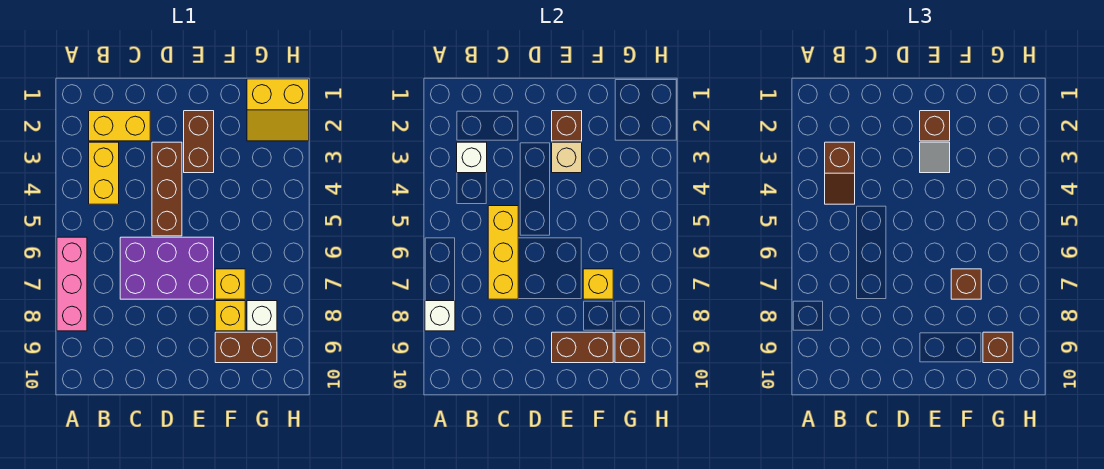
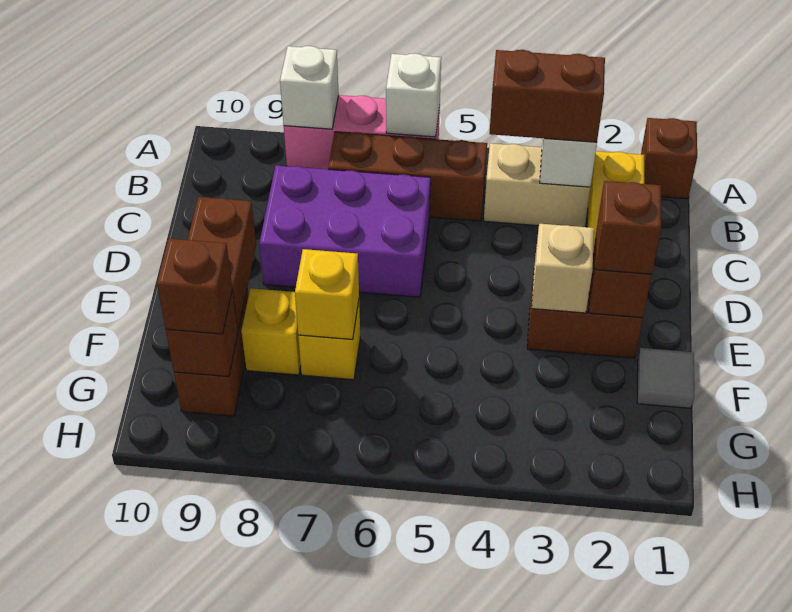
yellow 1x2 brick [89,142,119,204] -> tan 1x2 brick [484,143,591,227]
brown 1x2 slope [825,142,855,204] -> brown 1x2 brick [490,50,605,142]
yellow 1x3 brick [488,206,518,299] -> none
purple 2x3 brick [120,237,214,299] -> purple 2x3 brick turned to [259,166,431,297]
brown 1x3 brick [152,142,182,236] -> brown 1x3 brick moved to [328,132,487,221]
grey 1x1 tile [920,142,950,173] -> grey 1x1 tile moved to [637,348,695,408]
brown 1x1 brick [951,269,981,299] -> brown 1x1 brick moved to [641,118,697,199]
yellow 2x2 slope [247,79,309,141] -> none
white 1x1 brick [247,301,277,331] -> white 1x1 brick moved to [386,53,441,137]

